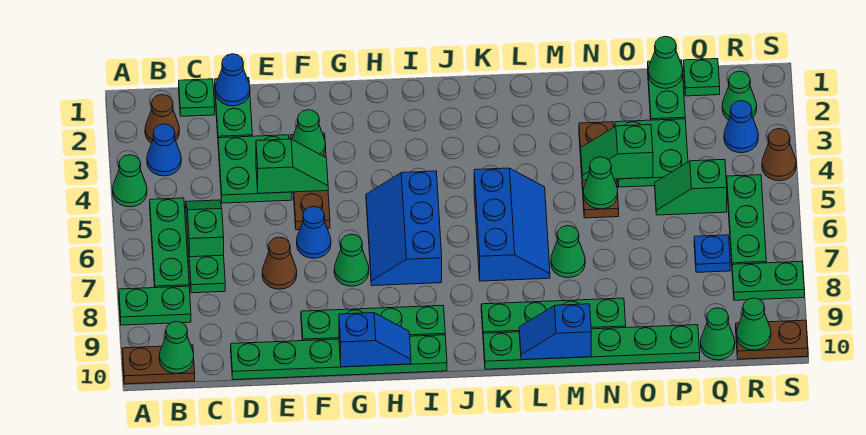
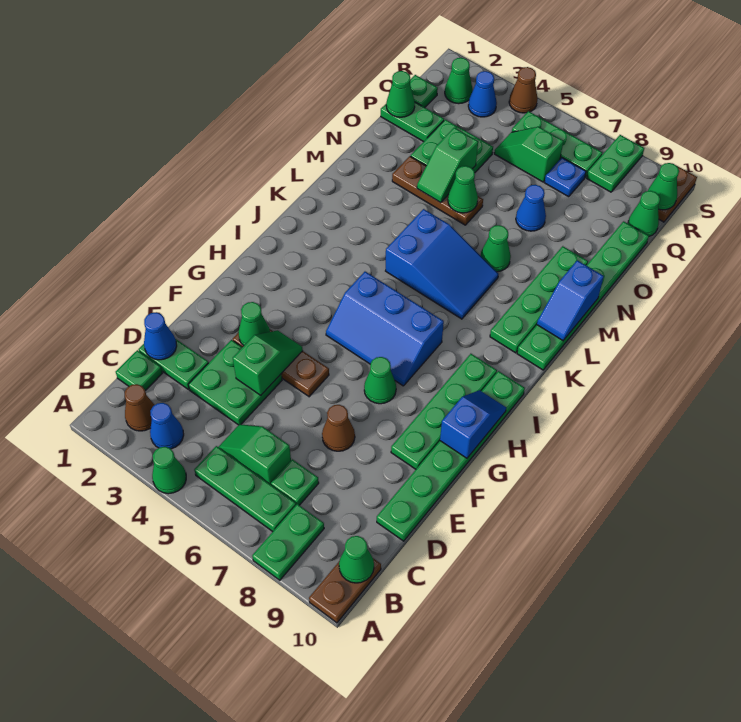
blue 1x1 cone [297,206,331,258] -> blue 1x1 cone moved to [516,185,546,231]
blue 2x3 slope [474,168,550,281] -> blue 2x3 slope turned to [386,209,499,319]
green 1x2 slope [655,159,727,215] -> green 1x2 slope turned to [494,127,563,182]

